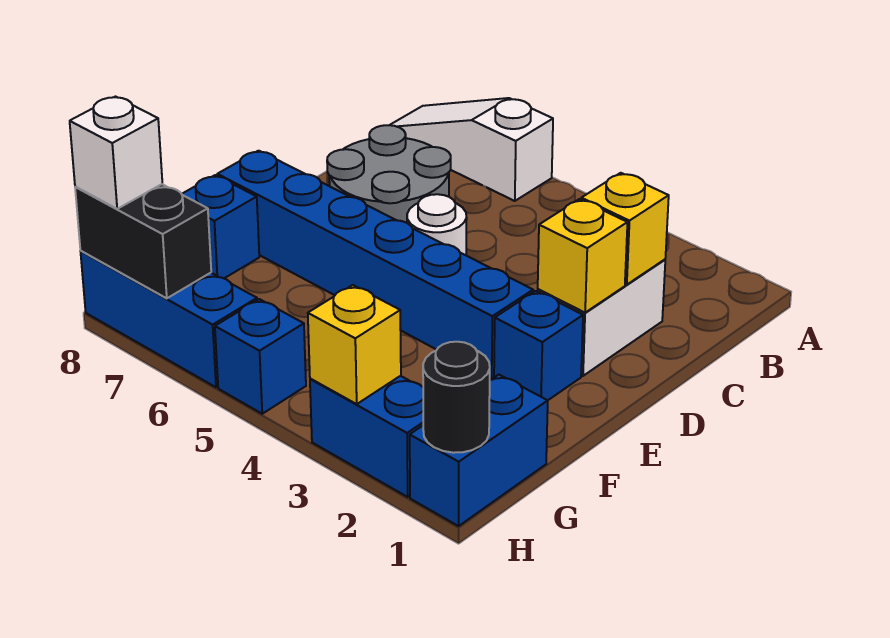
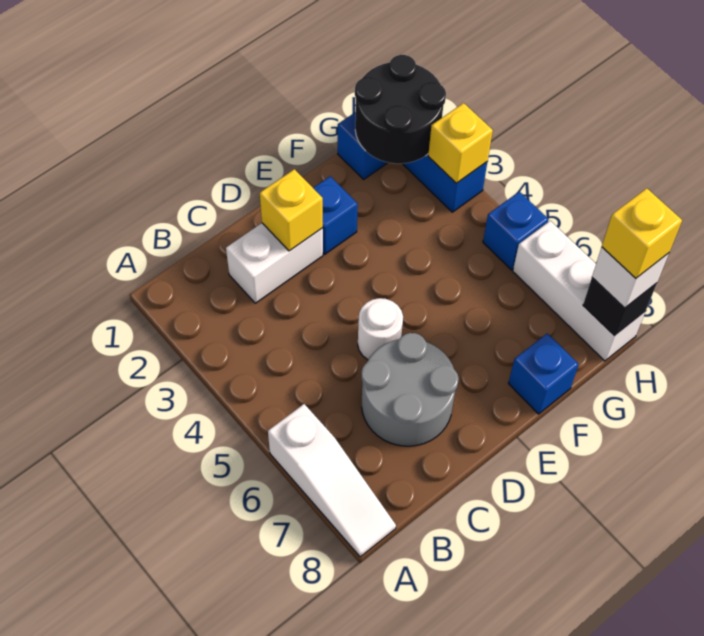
yellow 1x1 brick [581,173,669,285] -> yellow 1x1 brick moved to [602,188,682,278]
blue 1x6 brick [217,151,533,379] -> none
black 1x1 round brick [423,342,490,453] -> black 2x2 round brick [355,55,446,164]
blue 1x3 brick [81,251,257,387] -> white 1x3 brick [513,221,646,361]
black 1x2 brick [75,184,211,298] -> black 1x1 brick [583,278,657,335]

